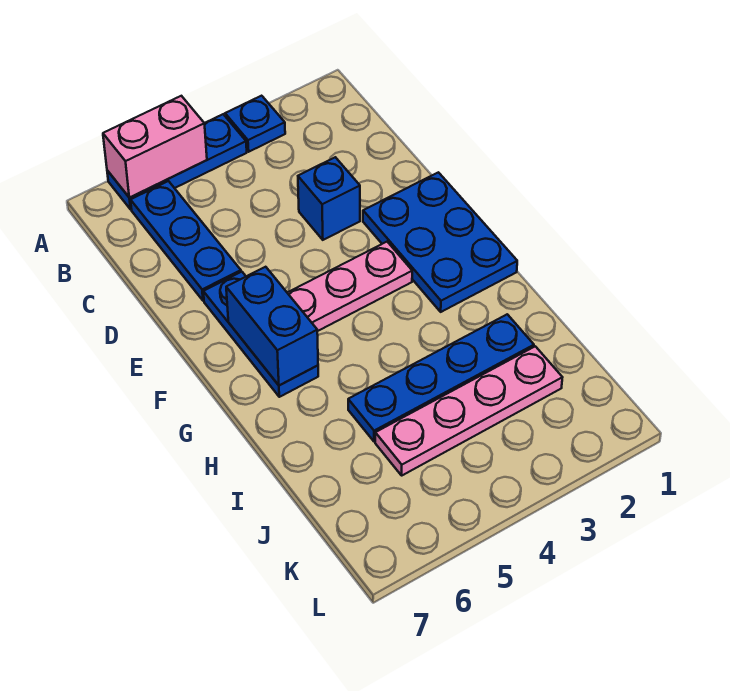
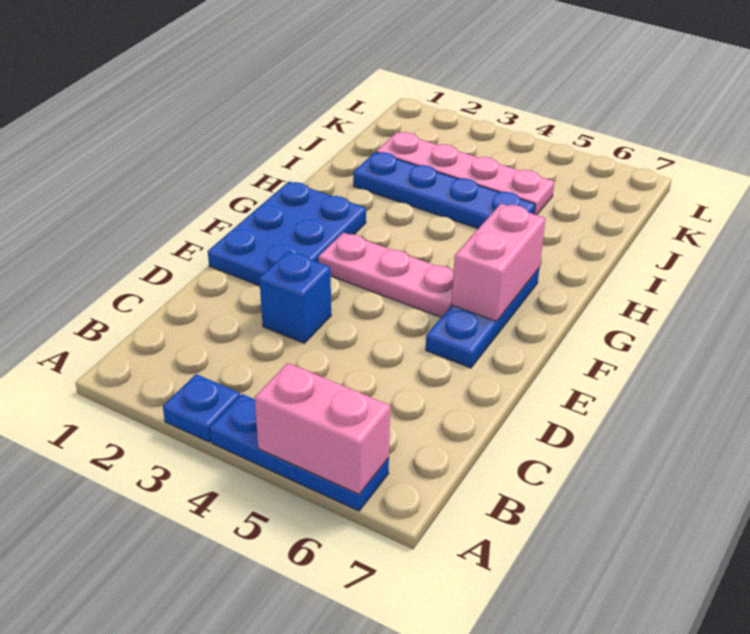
blue 1x3 plate [131,181,241,301] -> none
blue 1x2 brick [226,267,318,385] -> pink 1x2 brick [451,204,546,321]

